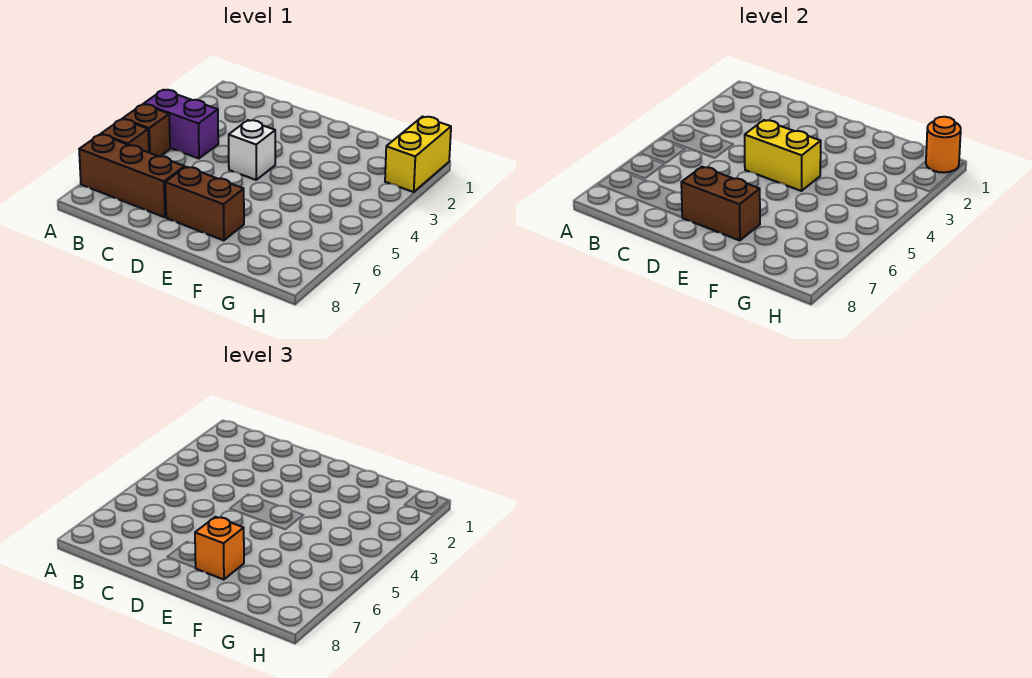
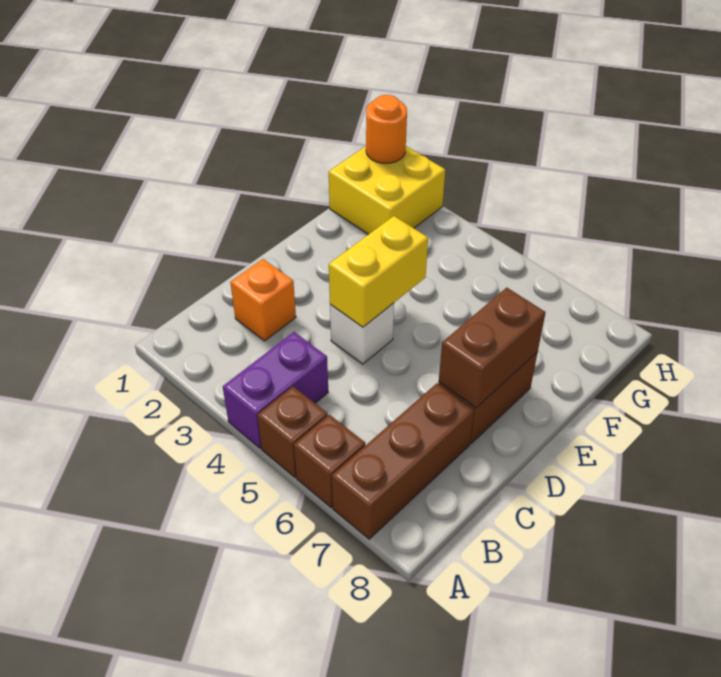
orange 1x1 brick [195,517,244,580] -> orange 1x1 brick moved to [230,259,296,341]
yellow 1x2 brick [385,117,451,192] -> yellow 2x2 brick [329,146,445,234]

